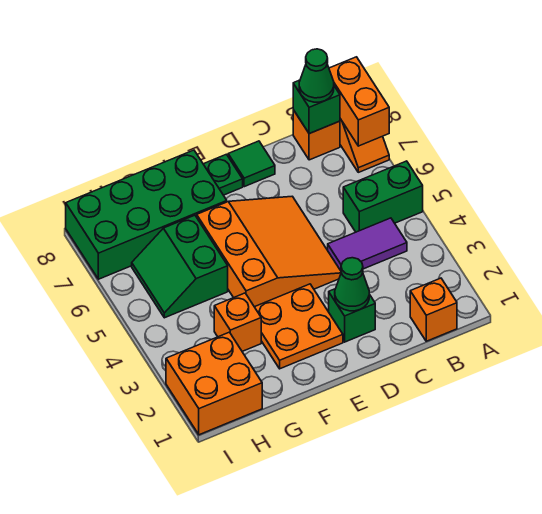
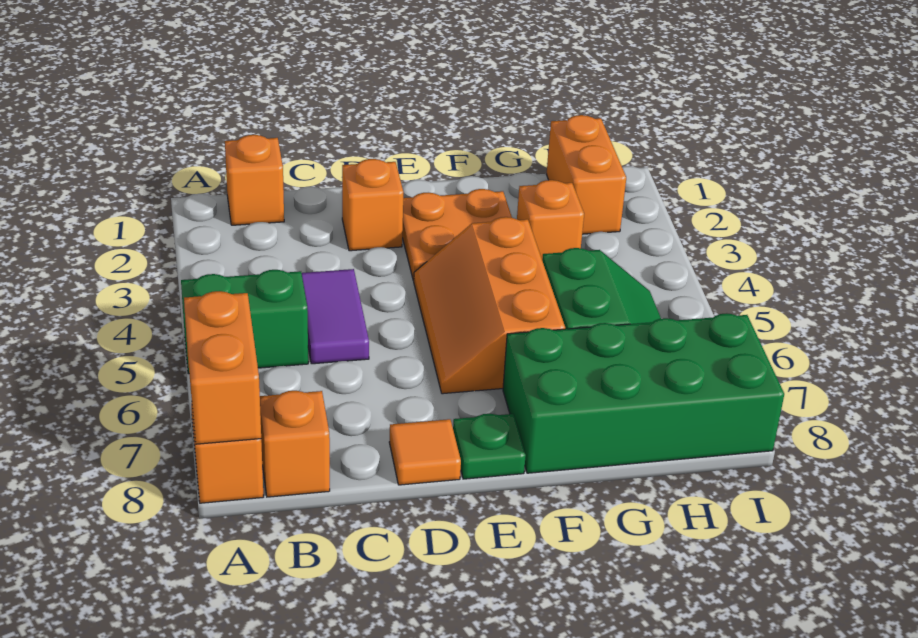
purple 1x2 tile [328,218,407,271] -> purple 1x2 tile turned to [302,269,369,364]
green 1x1 brick [293,80,340,134] -> none
green 1x1 cone [299,49,334,102] -> none
green 1x1 brick [329,289,375,342] -> orange 1x1 brick [342,159,404,251]
green 1x1 cone [335,258,369,311] -> none
orange 3x3 slope [197,196,341,307] -> orange 2x3 slope [414,217,565,394]
green 1x1 tile [228,141,275,187] -> orange 1x1 tile [389,419,461,485]
orange 2x2 brick [166,332,262,435] -> orange 1x2 brick [546,115,626,234]

